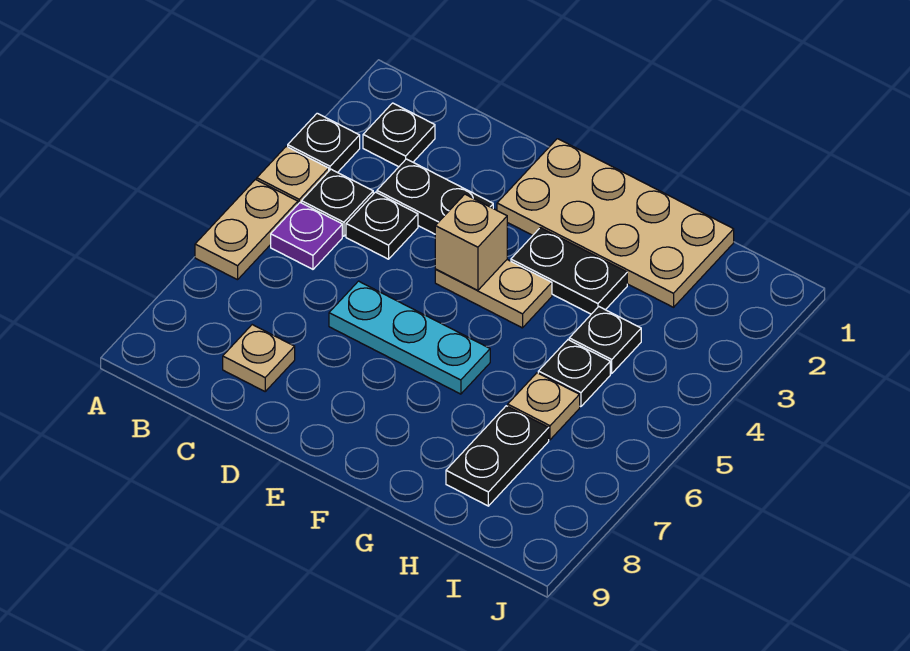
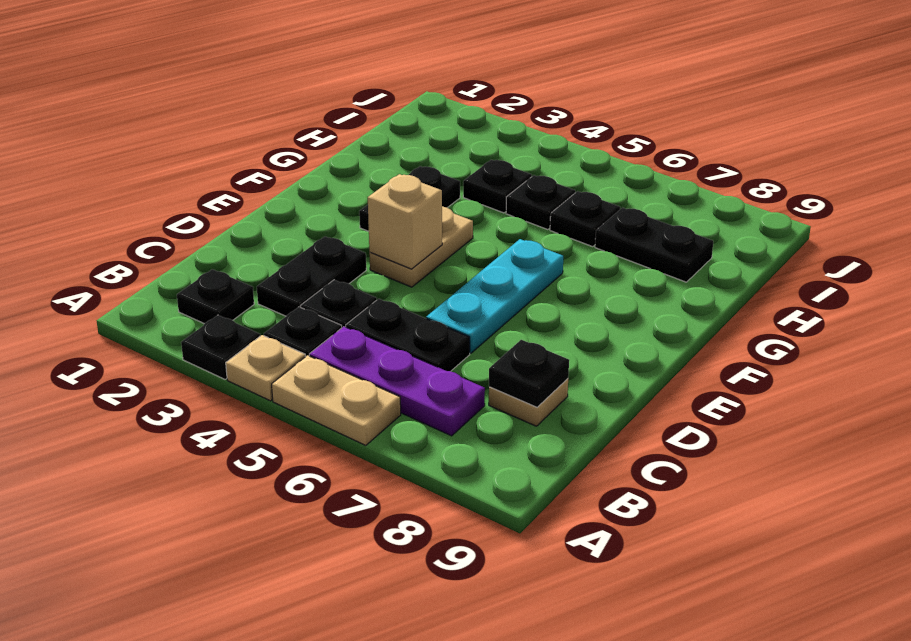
purple 1x1 plate [271,203,342,269] -> purple 1x3 plate [309,327,485,436]
none -> black 1x2 plate [346,299,470,371]
none -> black 1x1 plate [489,340,569,407]
tan 2x4 plate [497,139,734,307] -> none
tan 1x1 plate [508,373,580,440] -> black 1x1 plate [550,191,620,247]

